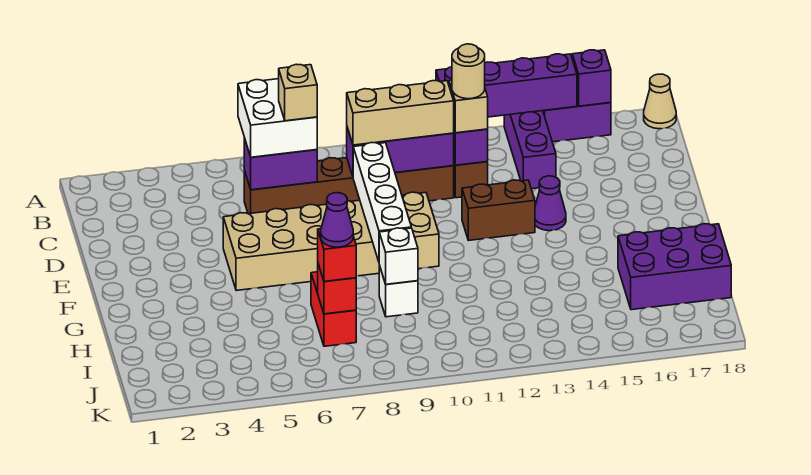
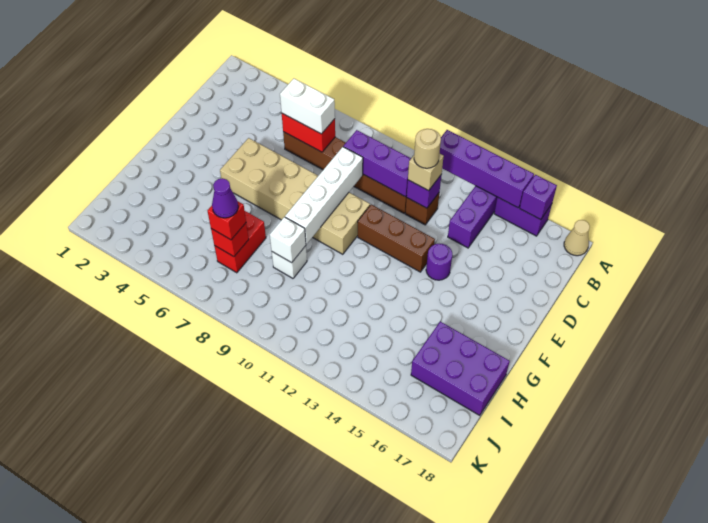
white 2x2 brick [238,79,317,157] -> white 1x2 brick [280,79,335,134]
purple 1x2 brick [244,138,317,190] -> red 1x2 brick [282,114,335,152]
tan 1x1 brick [279,64,317,121] -> none
tan 1x3 brick [347,81,454,145] -> none
brown 1x2 brick [462,180,535,241] -> brown 1x3 brick [358,205,435,272]
purple 1x1 cone [535,176,566,231] -> purple 1x1 round brick [426,244,452,280]

